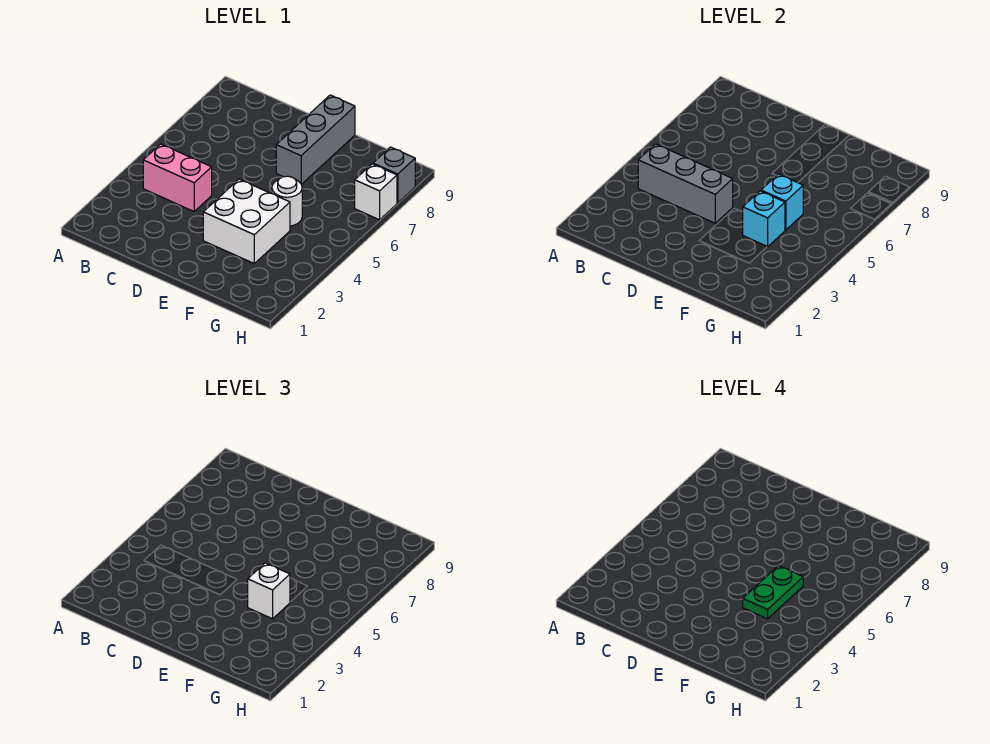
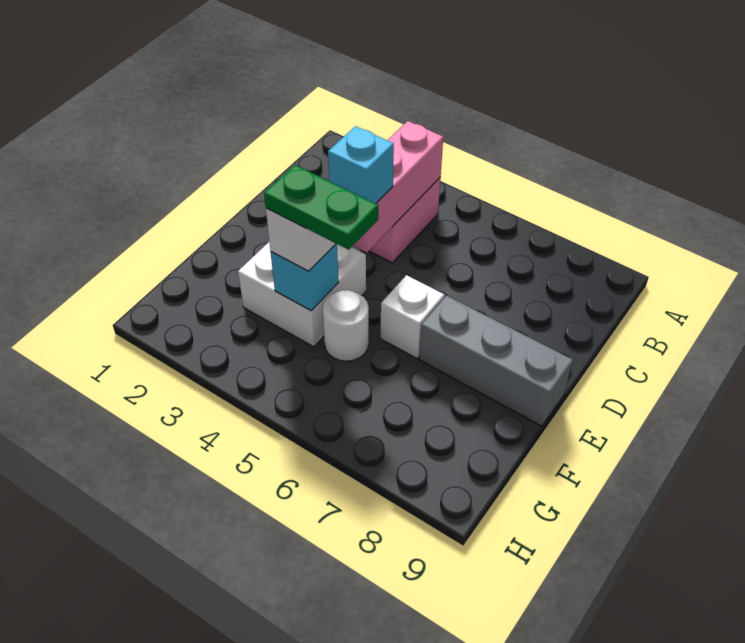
grey 1x3 brick [638,144,733,223] -> pink 1x3 brick [353,121,443,252]
cyan 1x1 brick [761,174,803,230] -> cyan 1x1 brick moved to [328,126,394,204]
white 1x1 brick [355,164,397,220] -> white 1x1 brick moved to [381,275,444,359]
grey 1x1 brick [373,147,415,203] -> none

